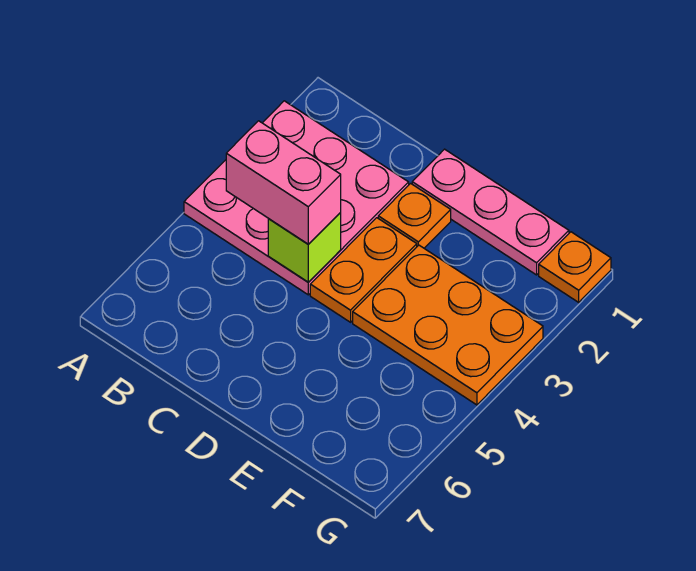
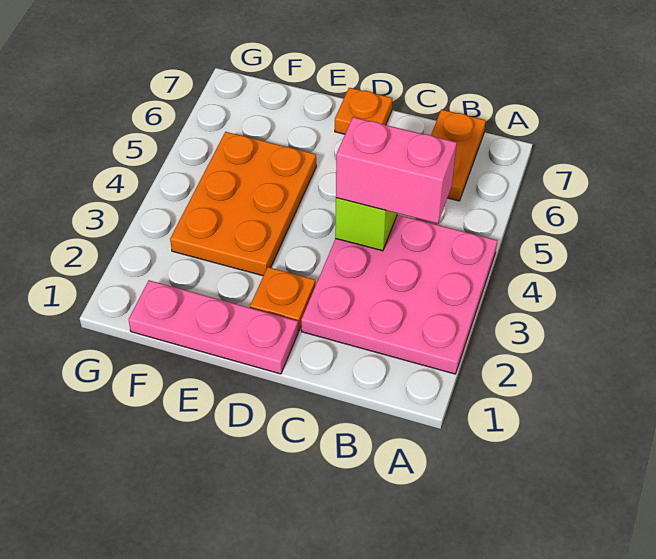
orange 1x2 plate [310,218,417,322] -> orange 1x2 plate moved to [431,110,486,201]
orange 2x3 plate [353,245,543,405] -> orange 2x3 plate turned to [170,132,316,276]
orange 1x1 plate [539,232,611,302] -> orange 1x1 plate moved to [335,88,392,134]

